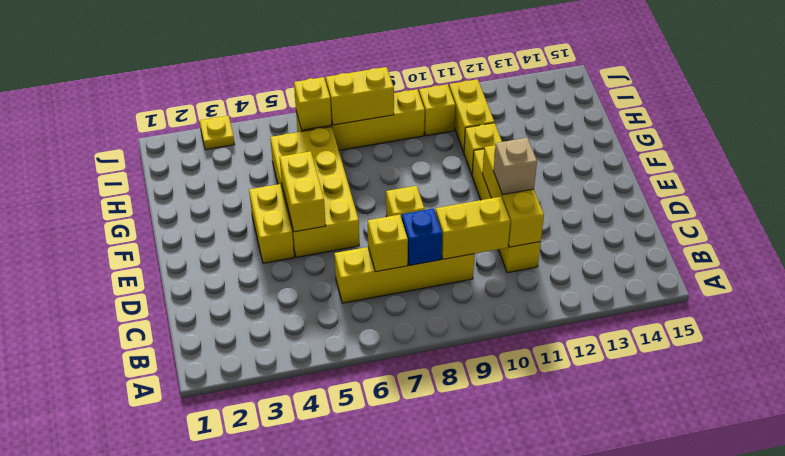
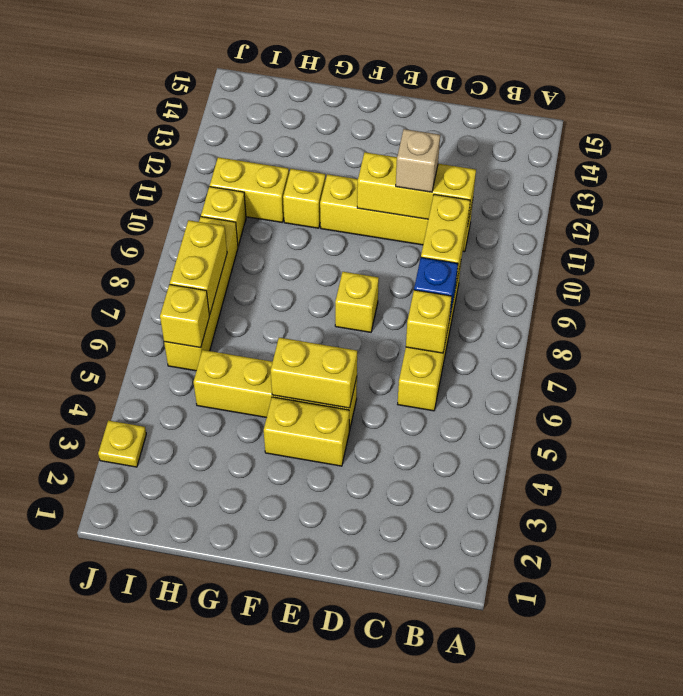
yellow 2x4 brick [270,127,359,257] -> yellow 1x4 brick [193,350,357,431]

